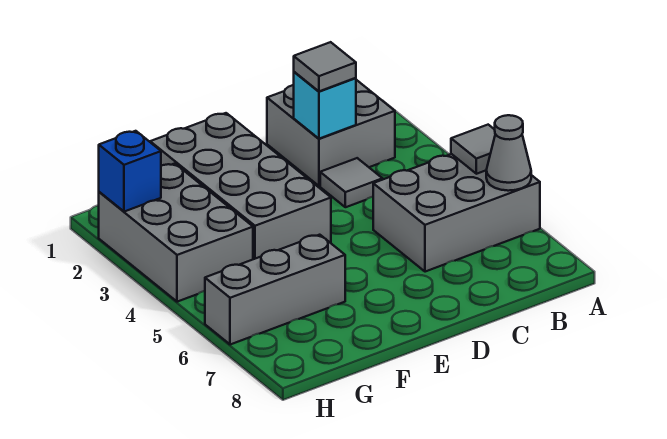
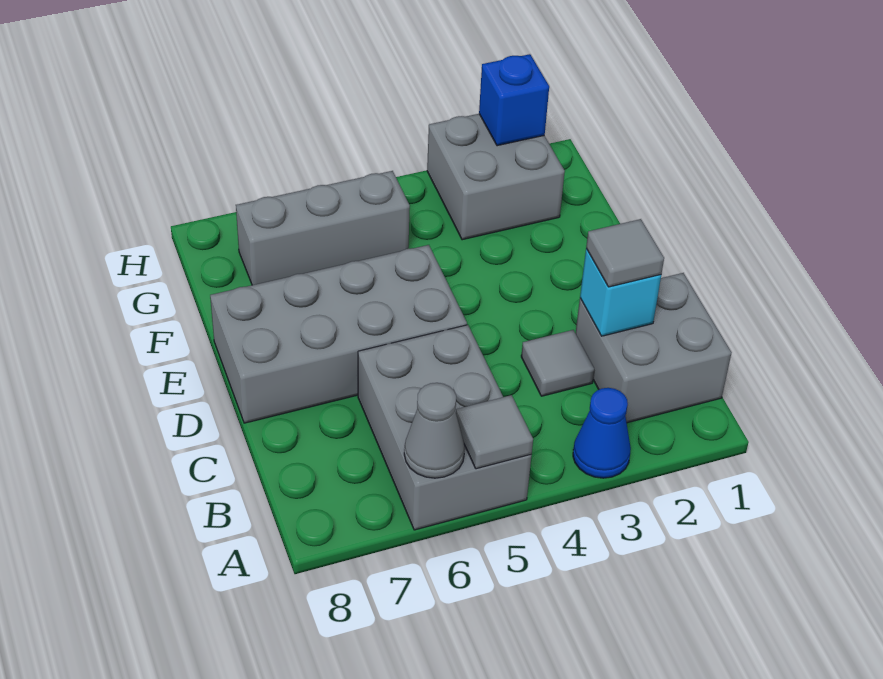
none -> blue 1x1 cone [573,388,631,478]
grey 2x4 brick [150,113,331,259] -> grey 2x4 brick moved to [210,245,467,423]
grey 1x3 brick [205,235,345,345] -> grey 1x3 brick turned to [236,171,410,285]
grey 2x3 brick [99,164,253,302] -> grey 2x2 brick [427,114,565,240]

